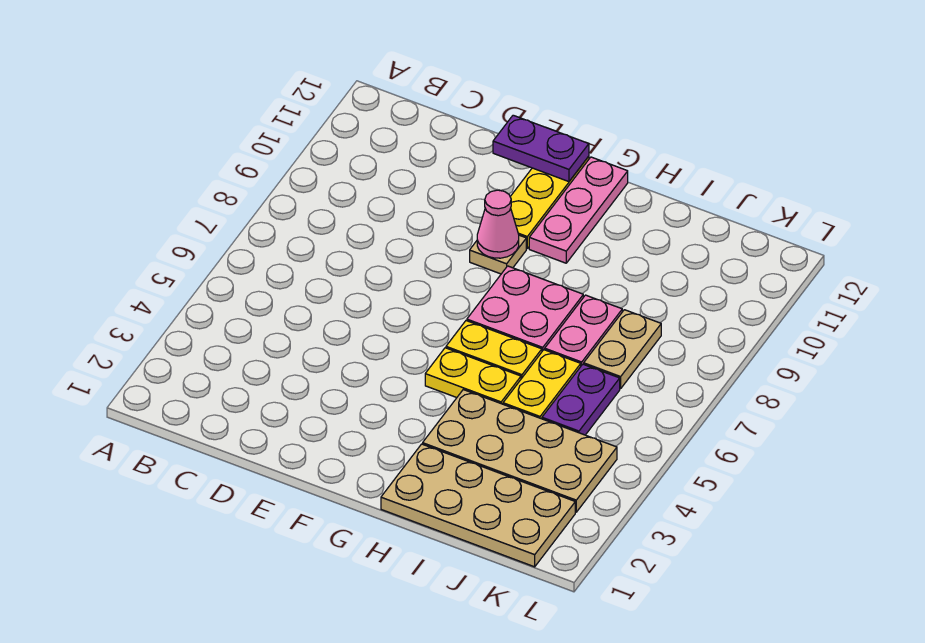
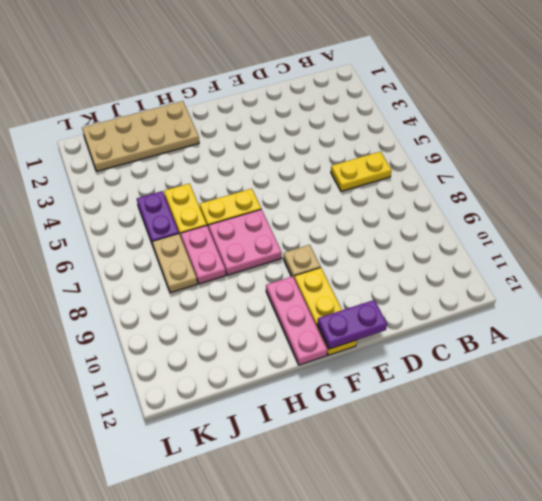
pink 1x1 cone [477,190,519,258] -> none
yellow 1x2 plate [425,348,521,404] -> yellow 1x2 plate moved to [331,152,392,191]
tan 2x4 plate [423,390,617,512] -> none

